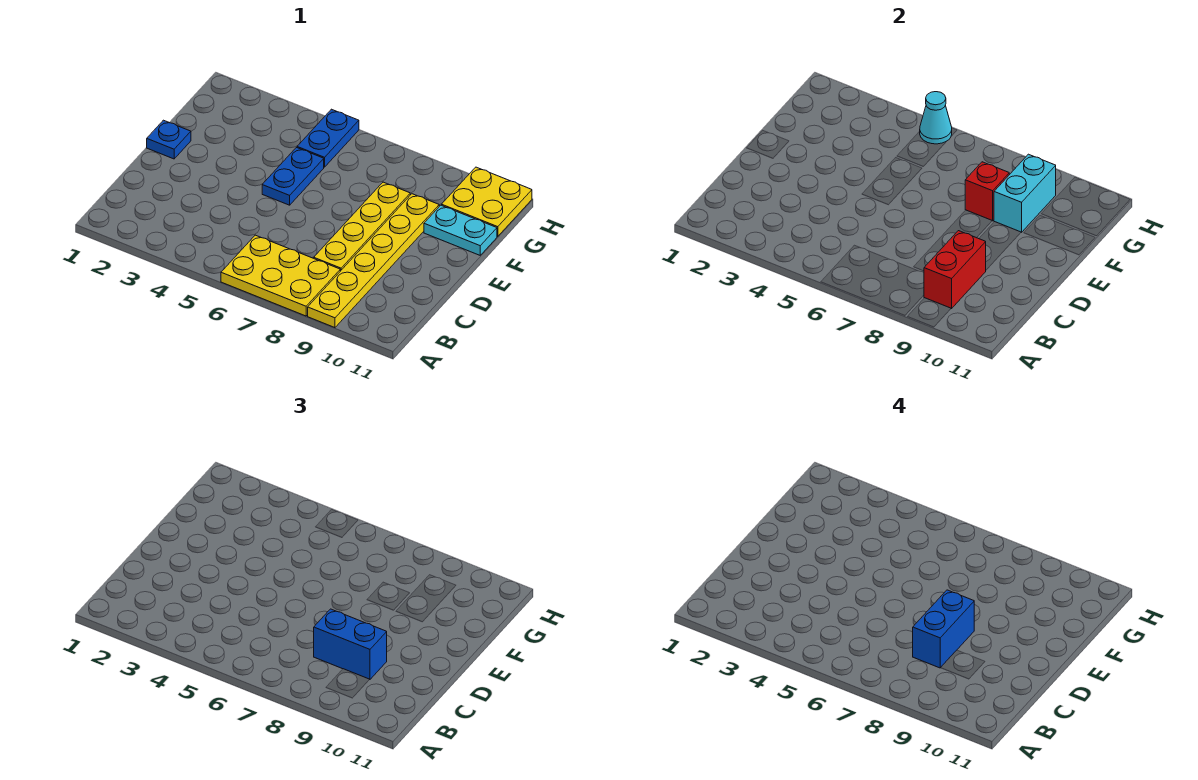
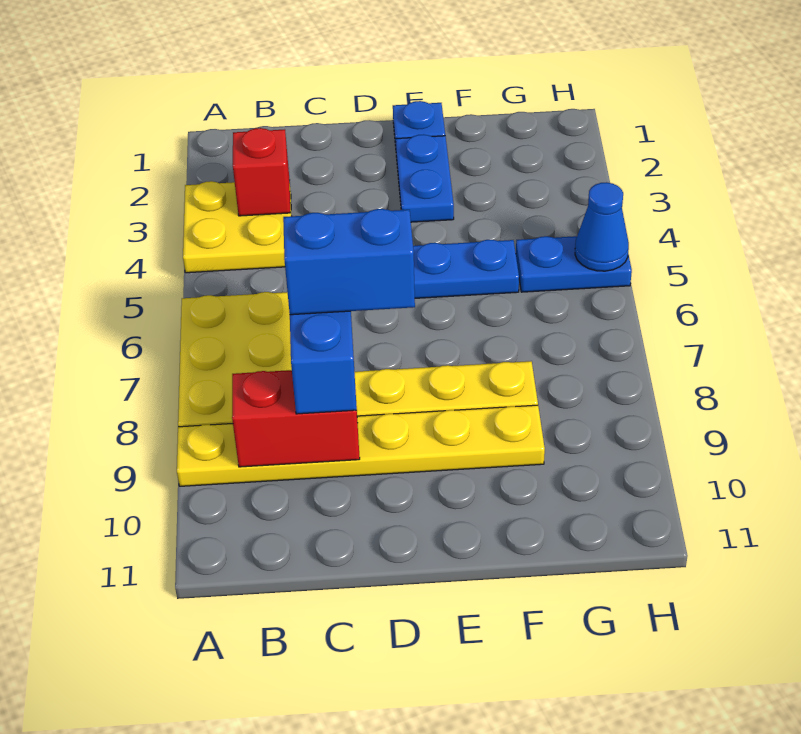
none -> blue 1x2 plate [396,134,454,222]
red 1x1 brick [965,162,1009,221] -> red 1x1 brick moved to [233,128,290,216]
cyan 1x2 brick [994,154,1056,232] -> none
cyan 1x2 plate [424,205,497,255] -> none
yellow 2x2 plate [442,167,532,236] -> yellow 2x2 plate moved to [183,181,291,273]
cyan 1x1 cone [920,92,952,144] -> blue 1x1 cone [575,182,629,271]

